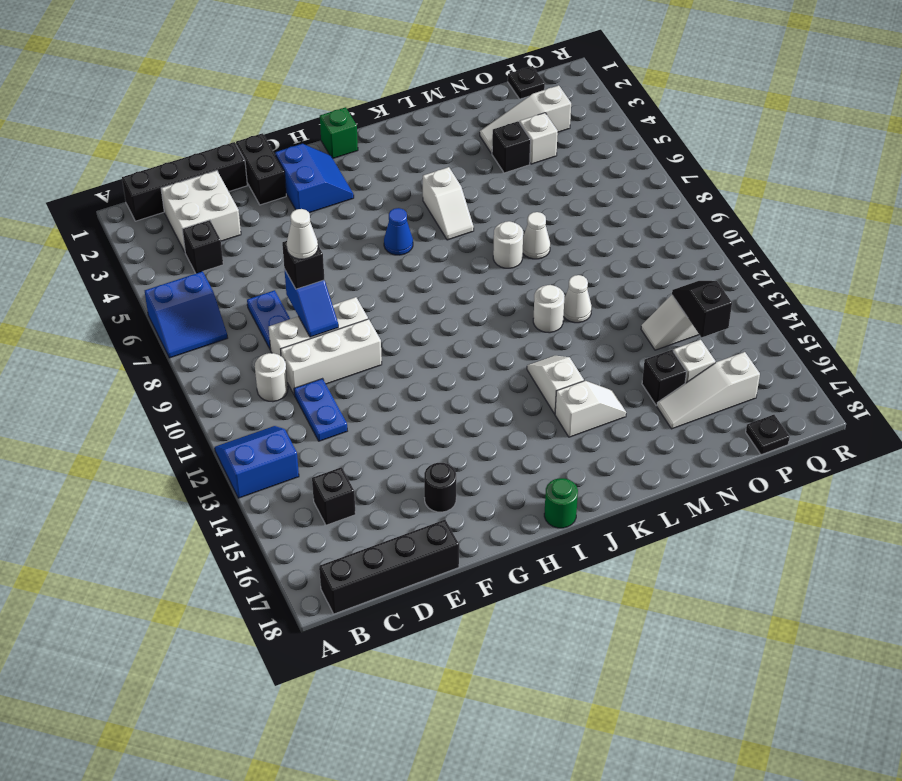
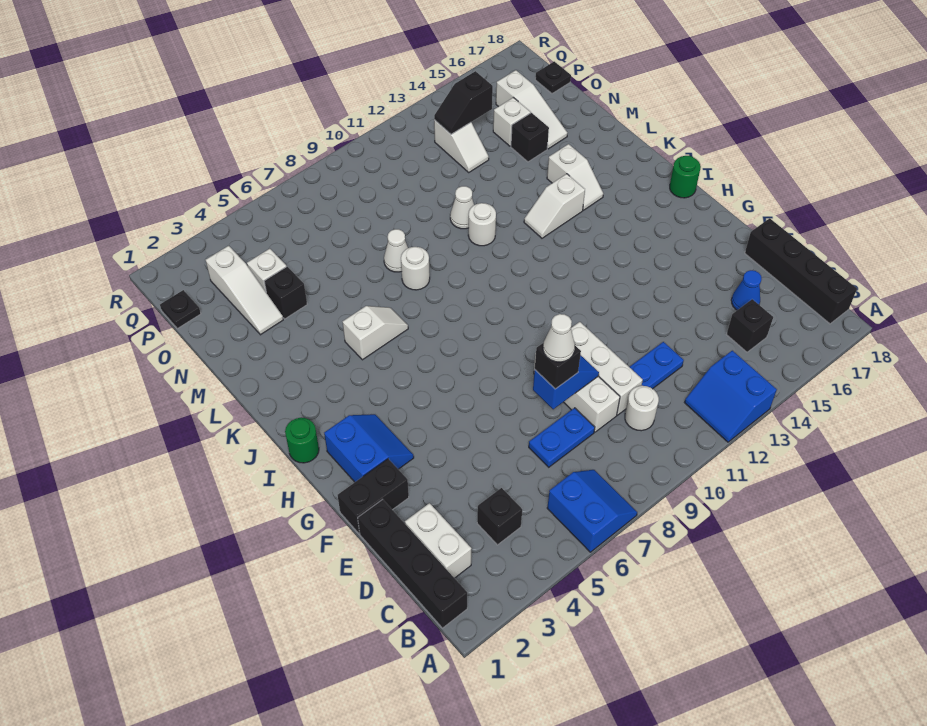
white 2x2 brick [161,171,241,252] -> white 1x2 brick [405,503,471,578]
black 1x1 round brick [424,463,456,512] -> none
blue 2x2 slope [275,144,354,213] -> blue 2x2 slope turned to [324,414,414,482]
green 1x1 brick [320,107,358,158] -> green 1x1 round brick [285,418,319,463]
blue 1x1 cone [384,208,413,255] -> blue 1x1 cone moved to [731,270,762,310]
white 1x2 slope [555,381,626,437] -> white 1x2 slope turned to [547,144,603,210]

